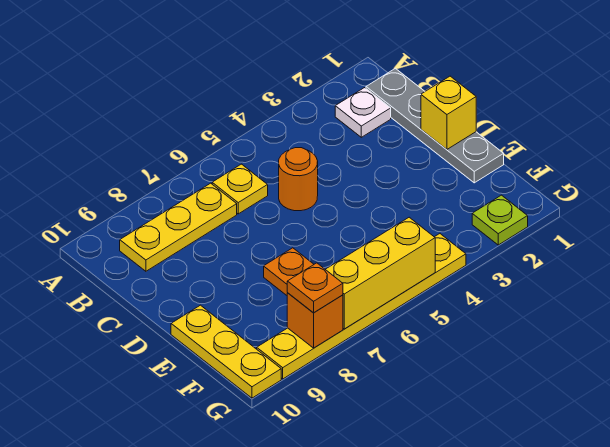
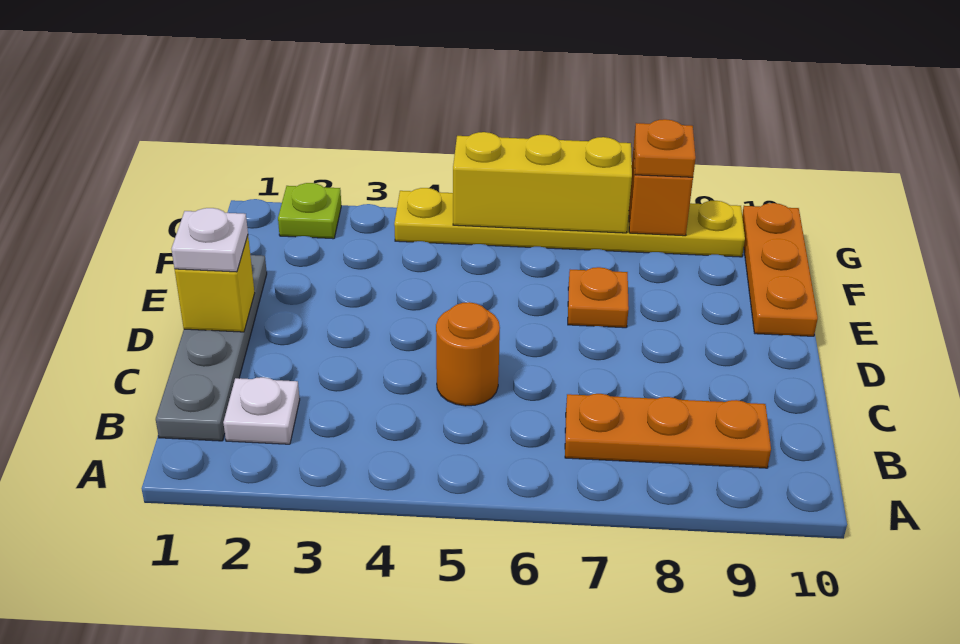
yellow 1x1 plate [212,164,268,214] -> none
yellow 1x3 plate [120,183,237,271] -> orange 1x3 plate [565,394,771,468]
none -> white 1x1 plate [172,208,248,272]
yellow 1x3 plate [171,305,281,398] -> orange 1x3 plate [742,203,818,336]

